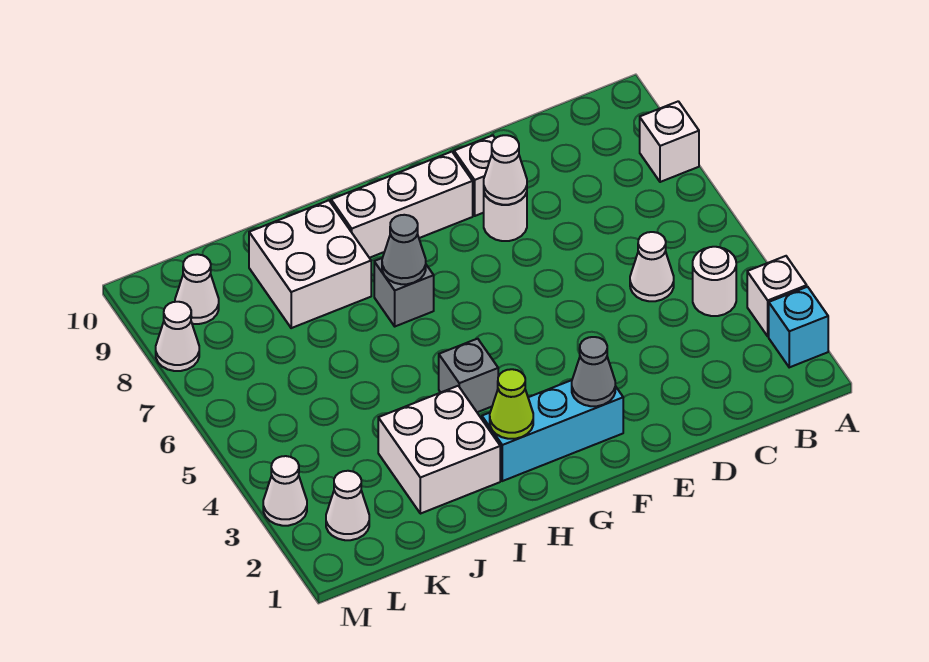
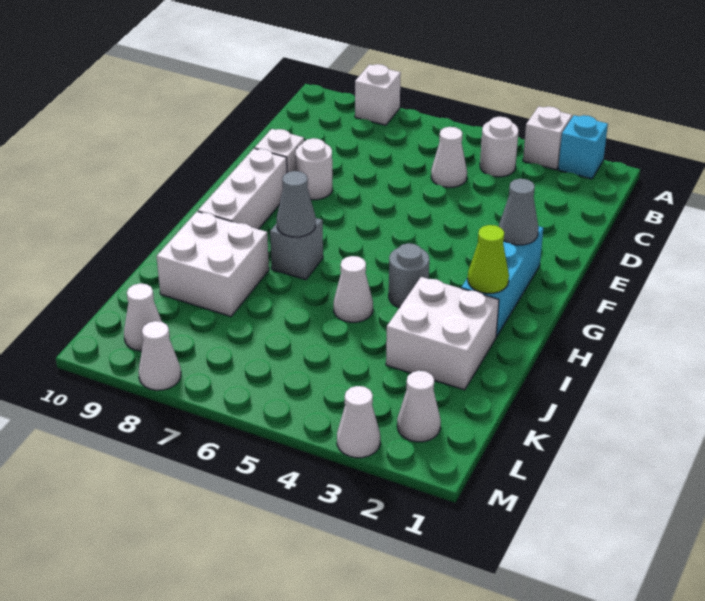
white 1x1 cone [484,135,527,205] -> white 1x1 cone moved to [334,256,373,322]
grey 1x1 brick [439,339,498,412] -> grey 1x1 round brick [389,243,429,308]

